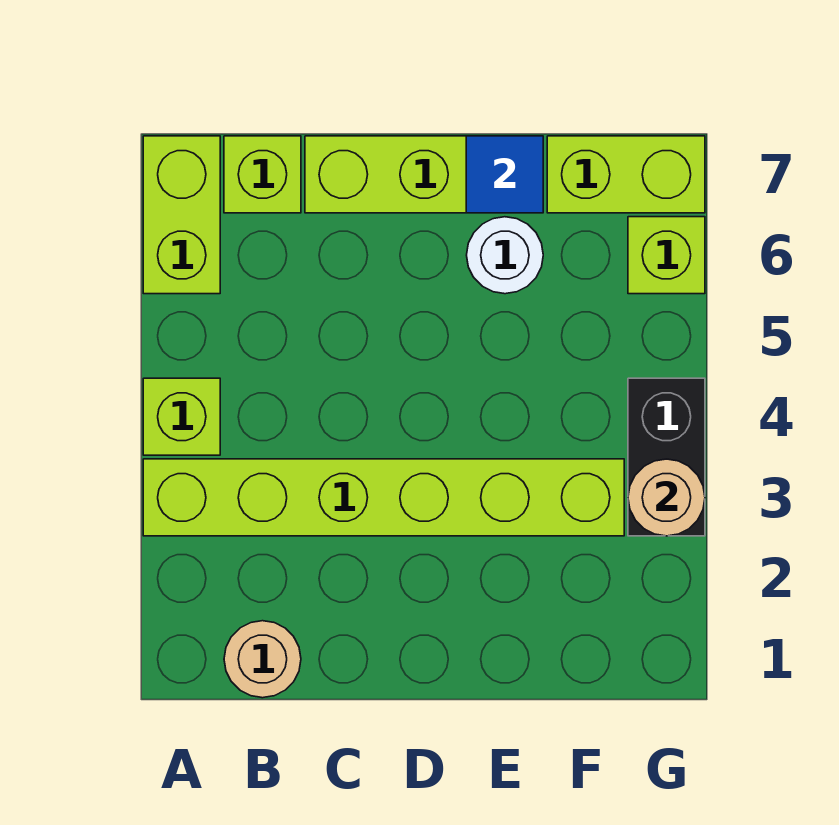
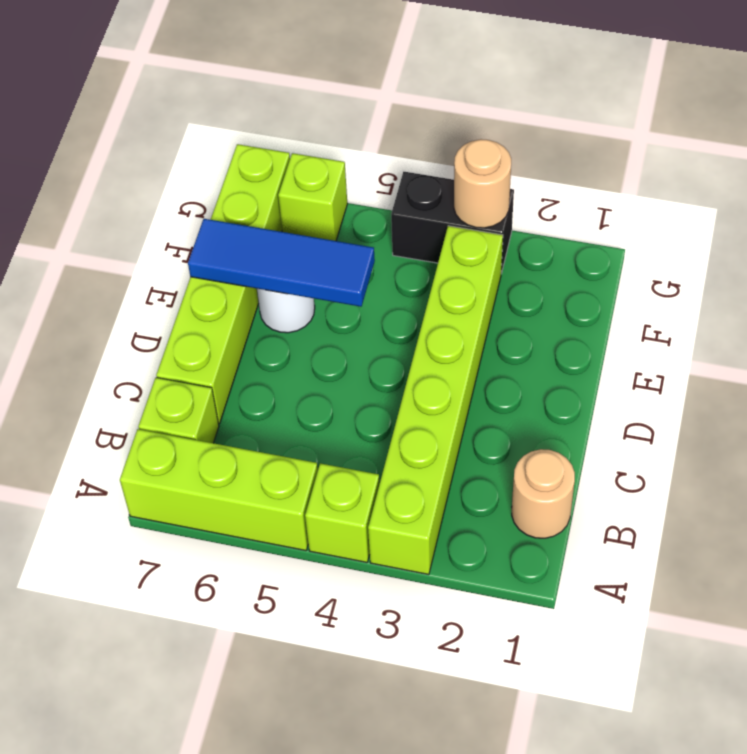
lime 1x2 brick [143,136,220,294] -> lime 1x3 brick [120,429,318,551]
blue 1x1 tile [466,136,543,213] -> blue 1x3 tile [188,219,375,307]

